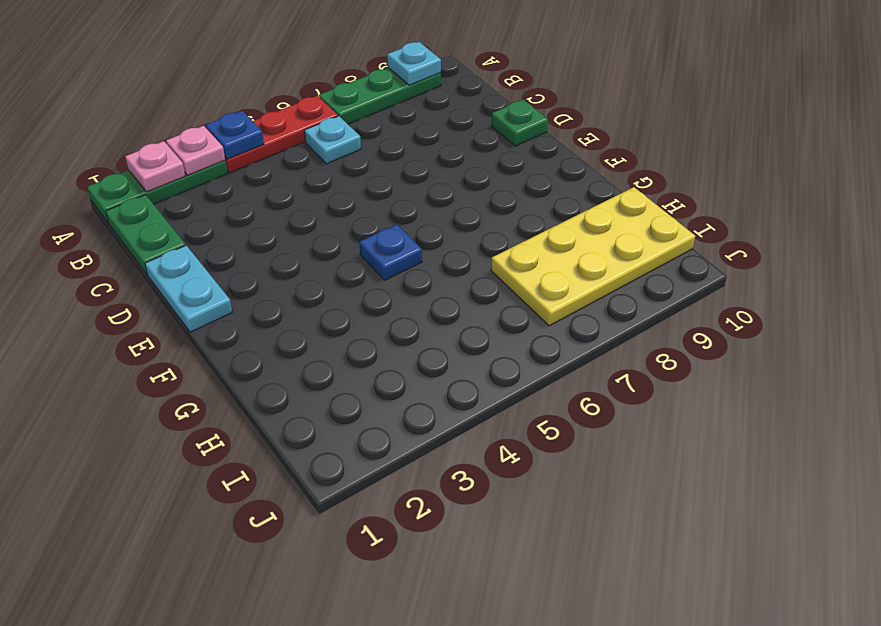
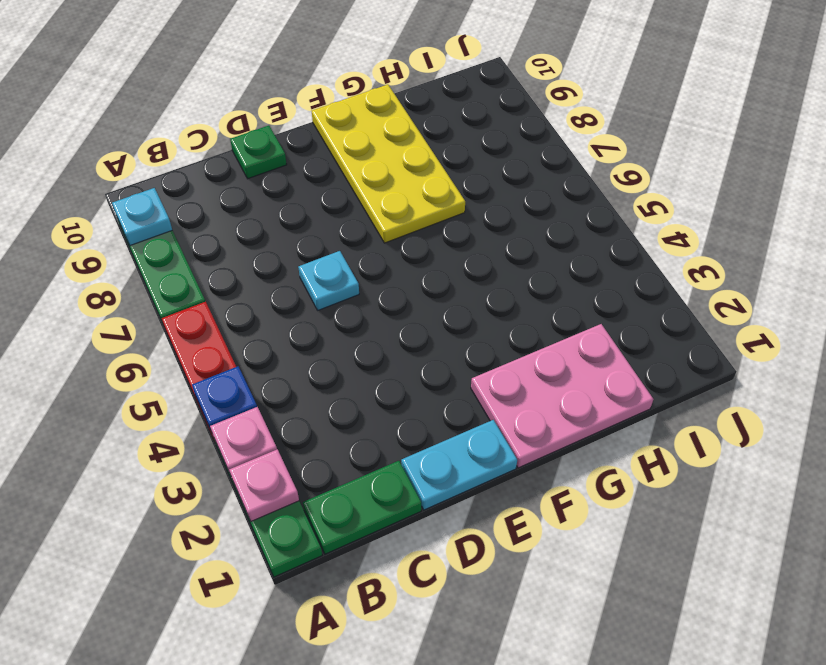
cyan 1x1 plate [304,116,361,164] -> cyan 1x1 plate moved to [298,251,359,310]
none -> pink 2x3 plate [471,324,653,468]
blue 1x1 plate [359,224,422,280] -> none
yellow 2x4 plate [491,187,695,326] -> yellow 2x4 plate moved to [312,85,465,243]

